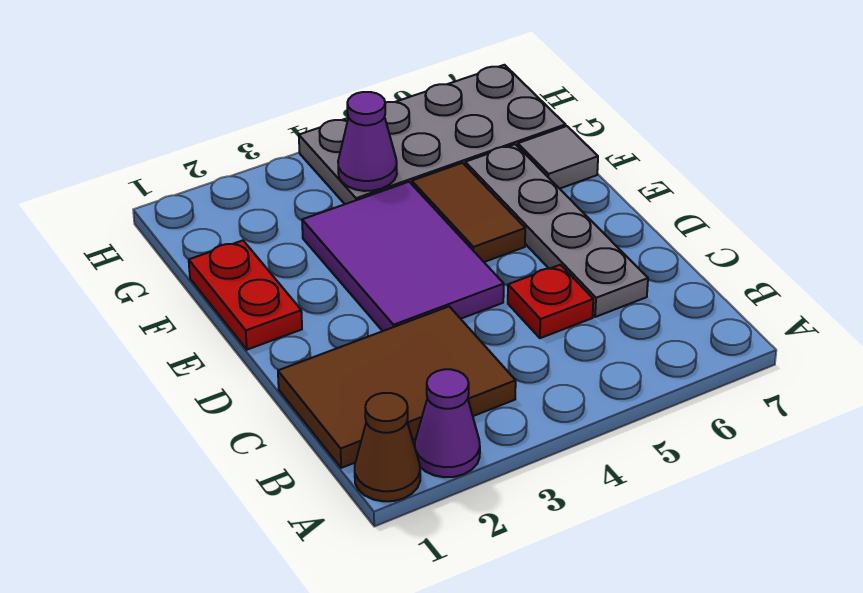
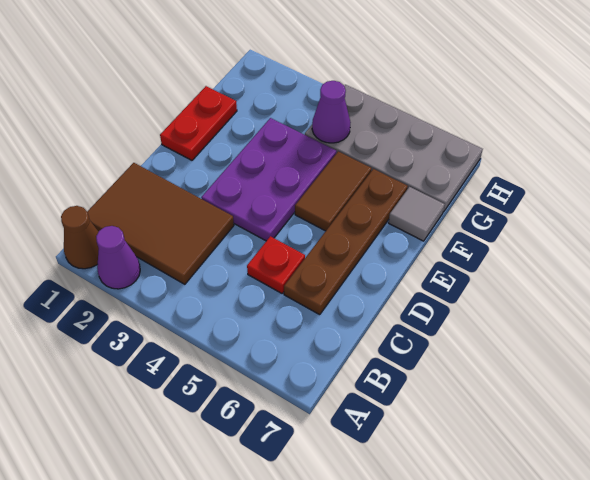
grey 1x4 plate [465,144,648,317] -> brown 1x4 plate [284,169,408,315]
purple 2x3 tile [302,182,504,331] -> purple 2x3 plate [201,118,336,241]

